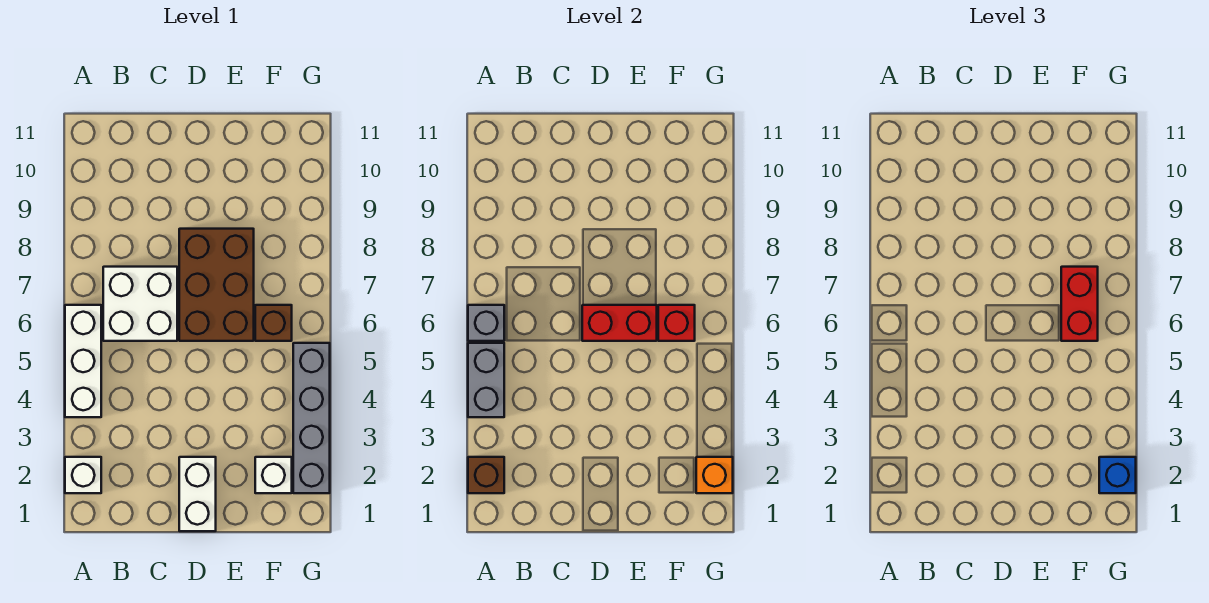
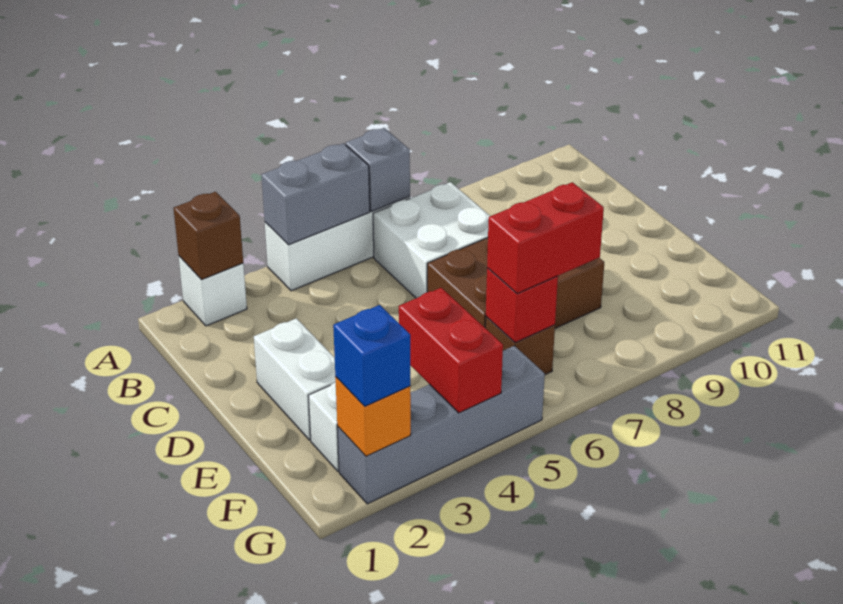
white 1x2 brick [179,457,216,531] -> white 1x2 brick turned to [254,318,336,440]
red 1x2 brick [582,305,657,341] -> red 1x2 brick moved to [399,288,503,413]

